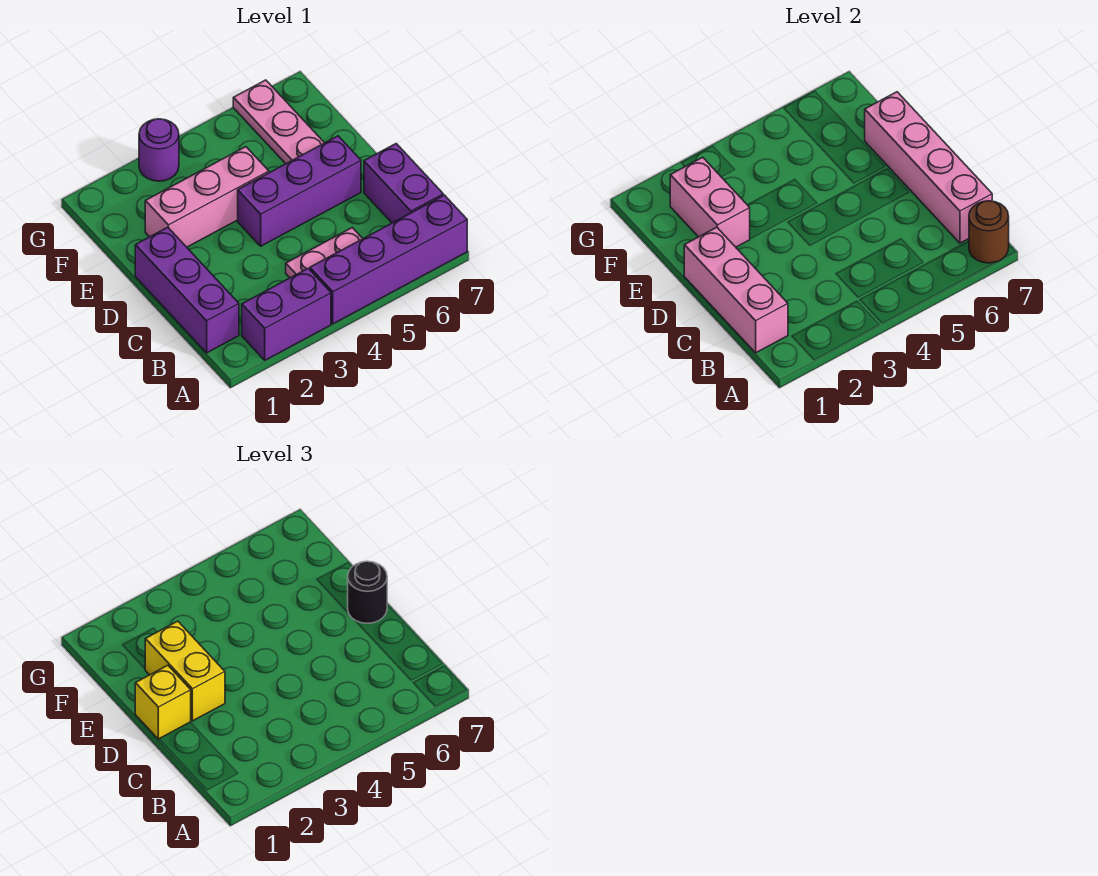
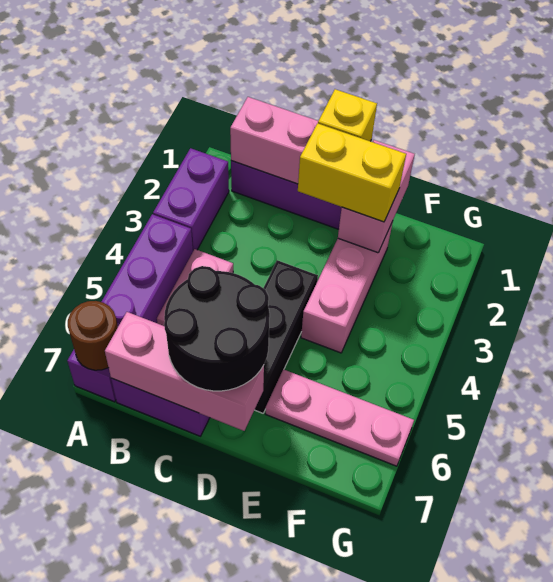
pink 1x4 brick [865,92,992,243] -> pink 1x3 brick [105,312,264,431]
purple 1x3 brick [238,136,361,246] -> black 1x3 brick [255,260,318,413]
black 1x1 round brick [348,561,387,623] -> black 2x2 round brick [164,266,270,391]
pink 1x2 brick [670,157,750,247] -> pink 1x2 brick turned to [338,140,415,253]
purple 1x1 round brick [139,119,179,181] -> none

